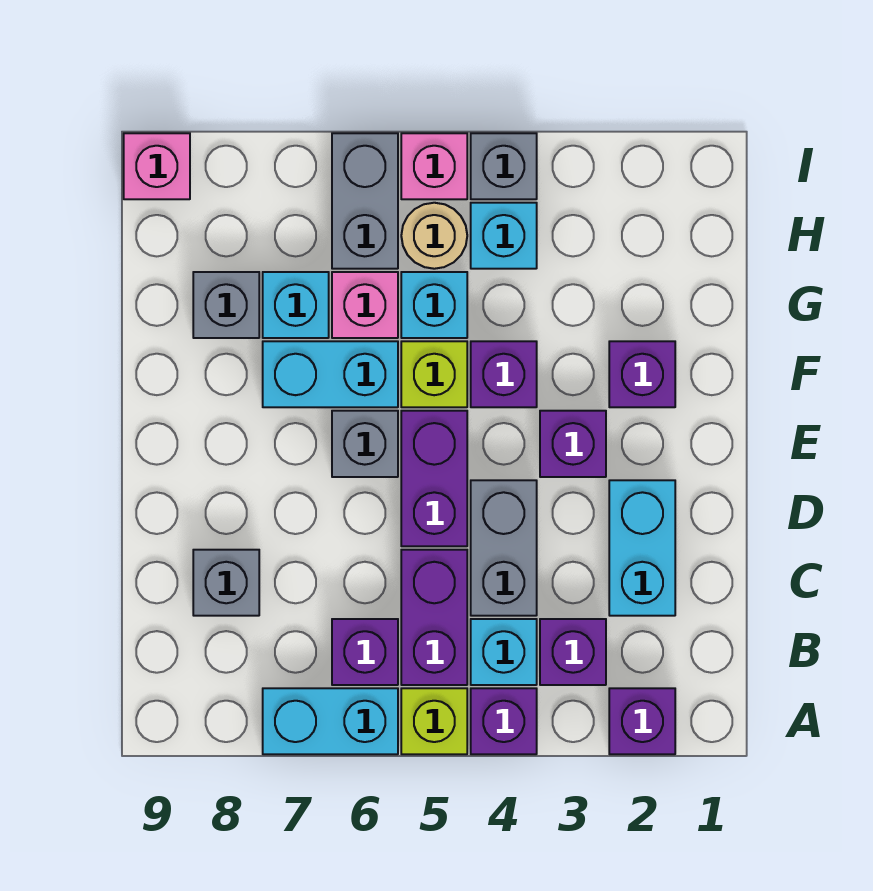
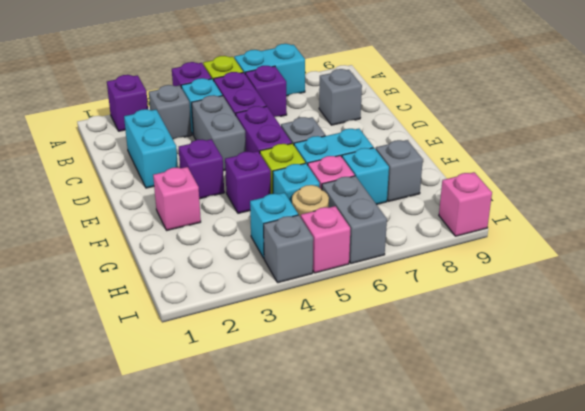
purple 1x1 brick [540,619,606,685] -> grey 1x1 brick [149,85,192,139]
purple 1x1 brick [609,341,675,407] -> pink 1x1 brick [153,167,201,230]

